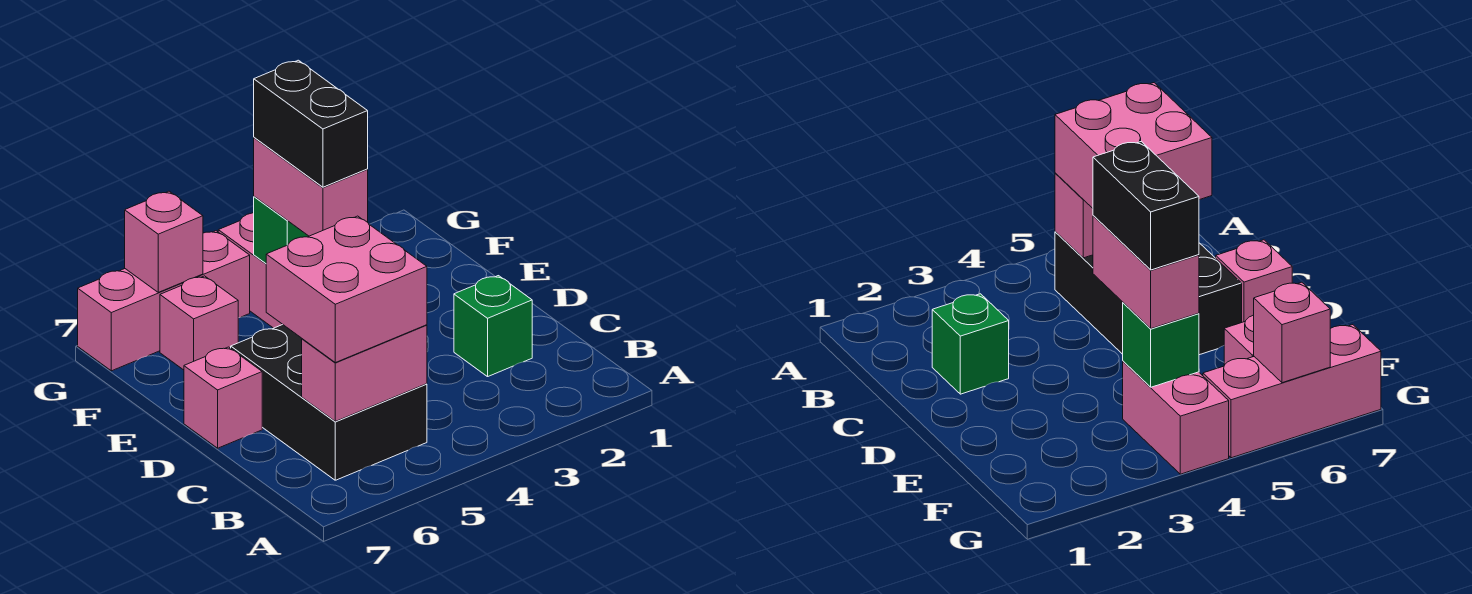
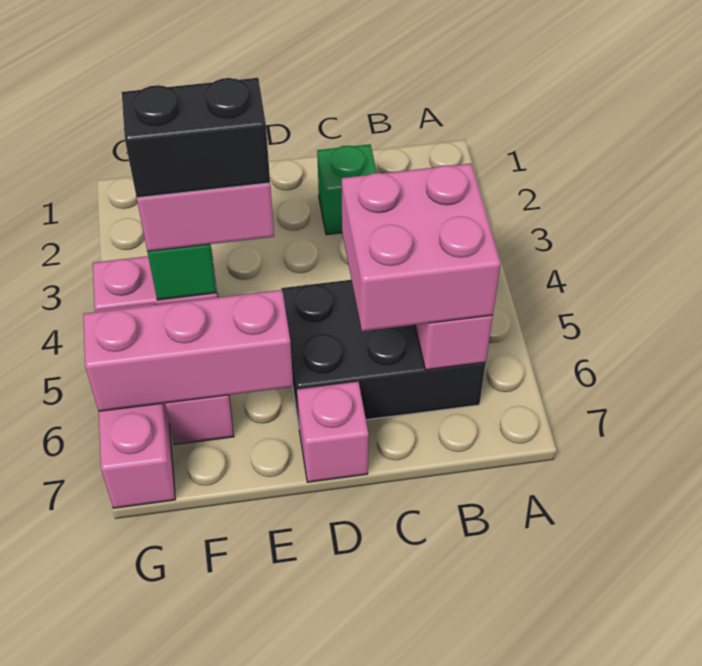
pink 1x1 brick [125,191,203,292] -> pink 1x3 brick [83,290,293,411]

